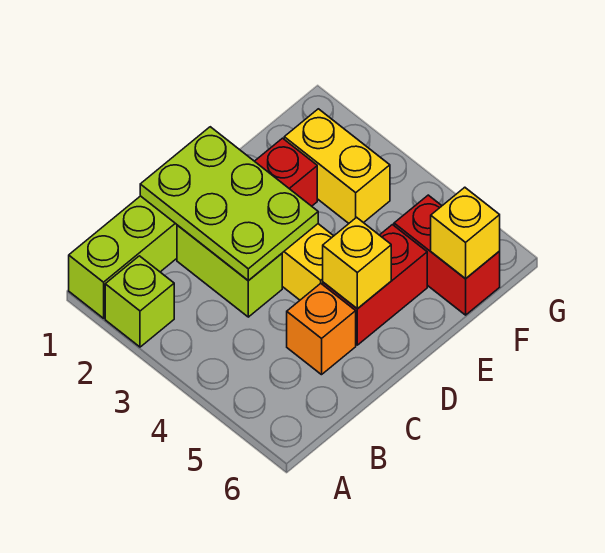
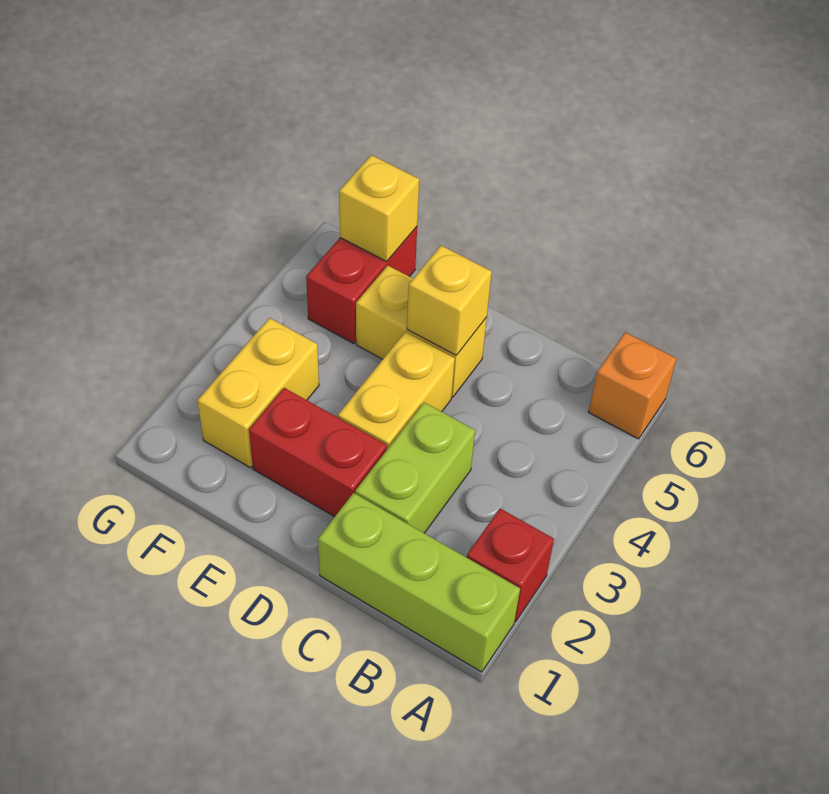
lime 1x1 brick [105,256,174,347] -> red 1x1 brick [467,508,554,622]
lime 2x3 plate [140,127,318,281] -> none
orange 1x1 brick [287,283,356,375] -> orange 1x1 brick moved to [589,332,677,439]
red 1x2 brick [323,225,427,345] -> yellow 1x2 brick [356,265,487,397]

